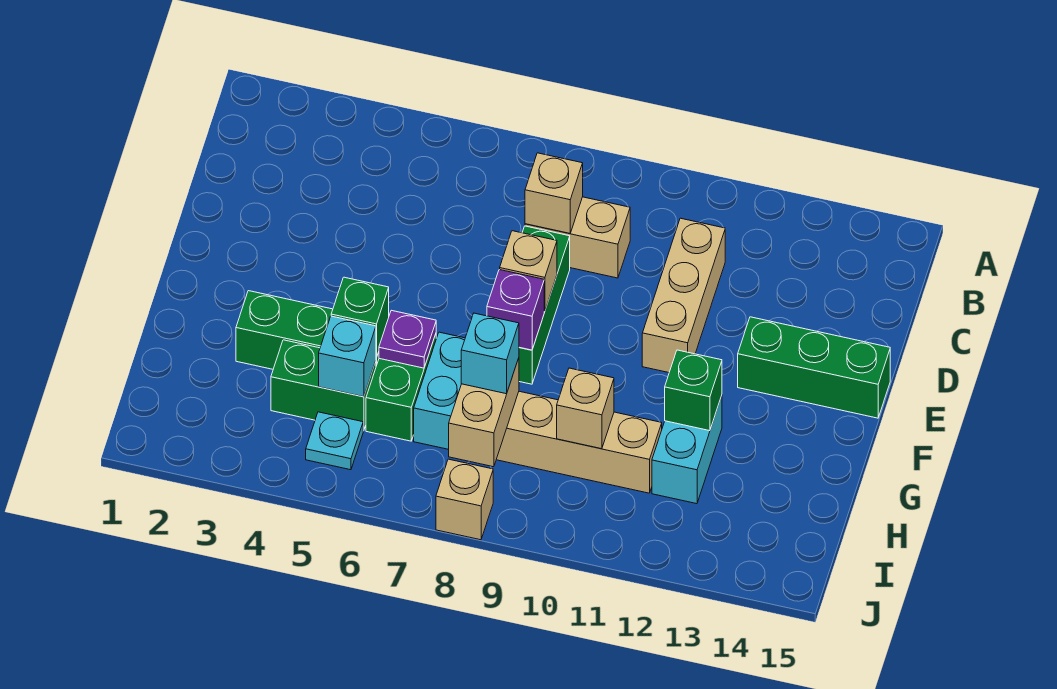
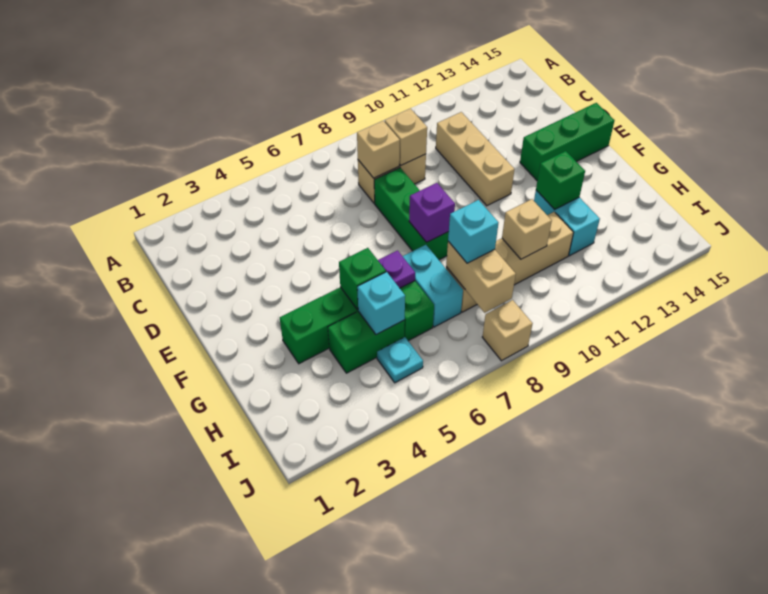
tan 1x1 brick [500,231,557,311] -> tan 1x1 brick moved to [385,108,427,165]

